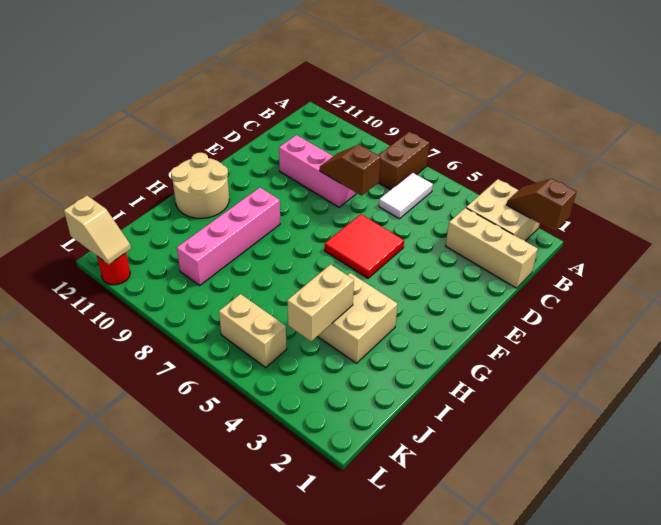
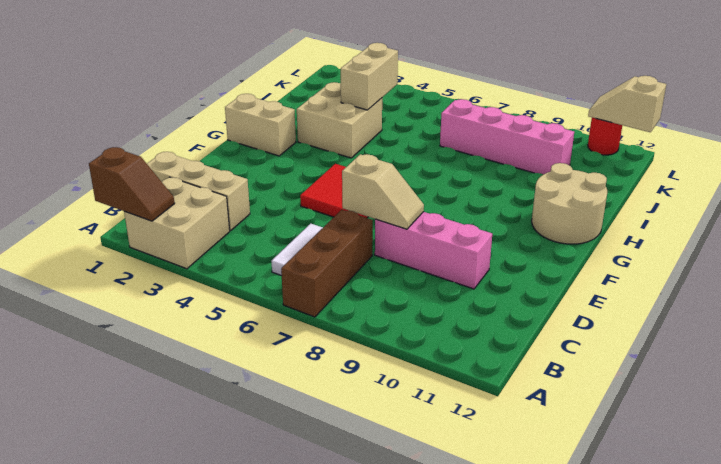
brown 1x2 brick [378,131,429,190] -> brown 1x3 brick [281,210,373,317]
brown 1x2 slope [320,145,381,196] -> tan 1x2 slope [342,154,424,229]
pink 1x4 brick [177,188,280,285] -> pink 1x4 brick turned to [440,99,574,175]
tan 1x2 brick [219,294,287,367] -> tan 1x2 brick moved to [225,94,296,156]

